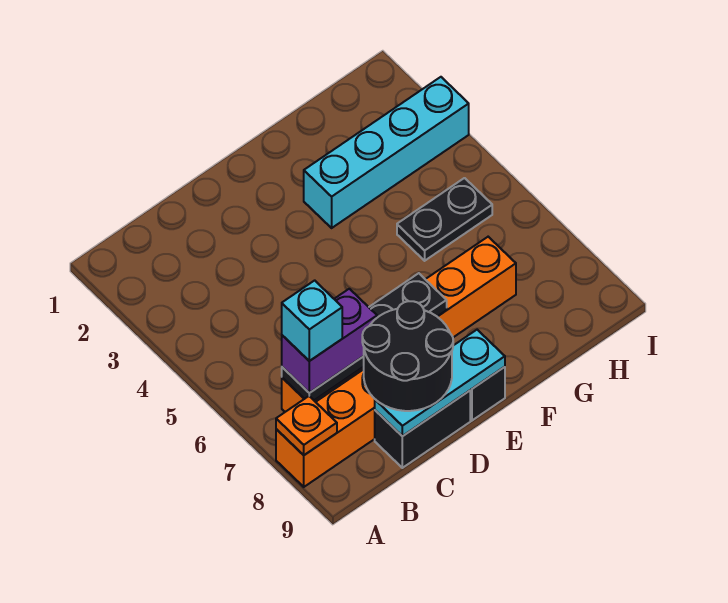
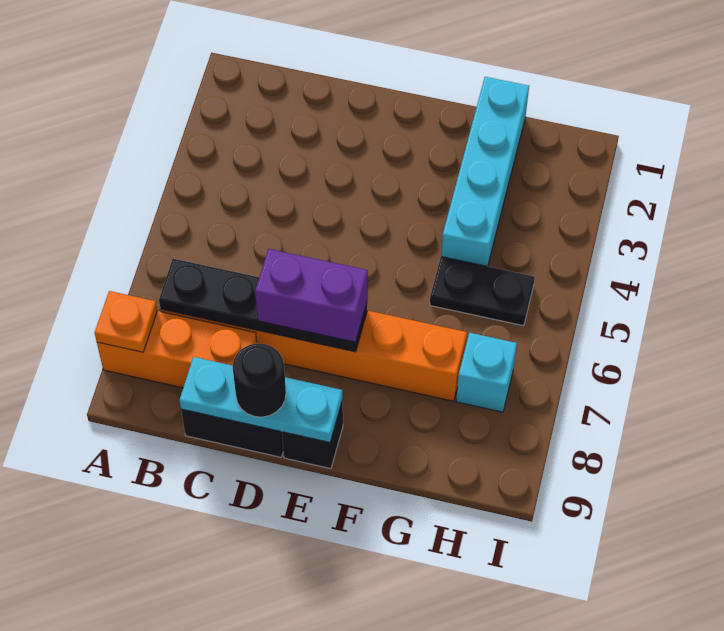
purple 1x2 brick [282,289,377,393] -> purple 1x2 brick moved to [255,249,368,342]
cyan 1x1 brick [282,280,342,361] -> cyan 1x1 brick moved to [456,333,517,412]
black 2x2 round brick [362,301,453,411] -> black 1x1 round brick [233,343,286,417]
cyan 1x4 brick [304,77,469,228] -> cyan 1x4 brick turned to [441,77,529,266]

